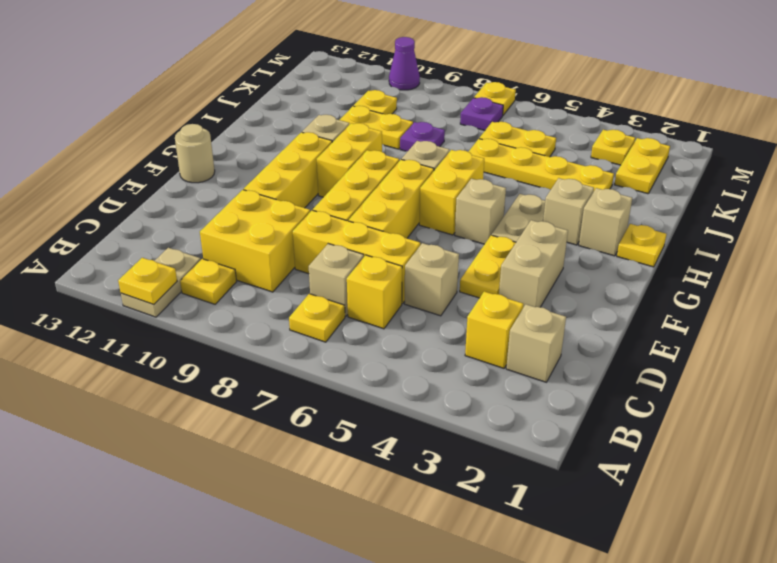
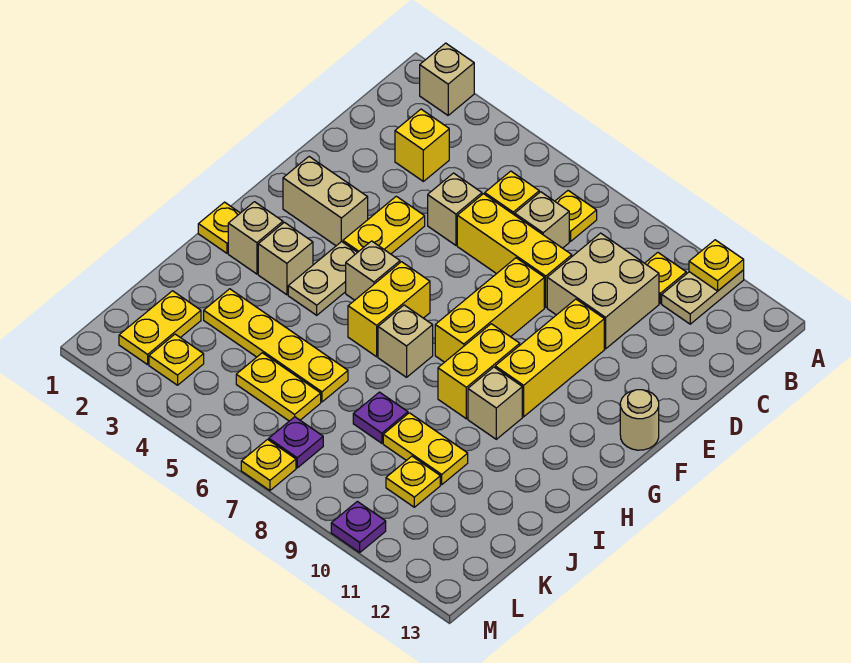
tan 1x1 brick [506,304,566,382] -> tan 1x1 brick moved to [420,43,474,115]
yellow 2x2 brick [200,190,310,292] -> tan 2x2 brick [547,233,659,349]
tan 1x2 brick [499,220,568,307] -> tan 1x2 brick turned to [283,157,368,246]
yellow 1x3 brick [349,159,434,238] -> none
purple 1x1 cone [389,37,420,90] -> purple 1x1 plate [331,501,386,552]

